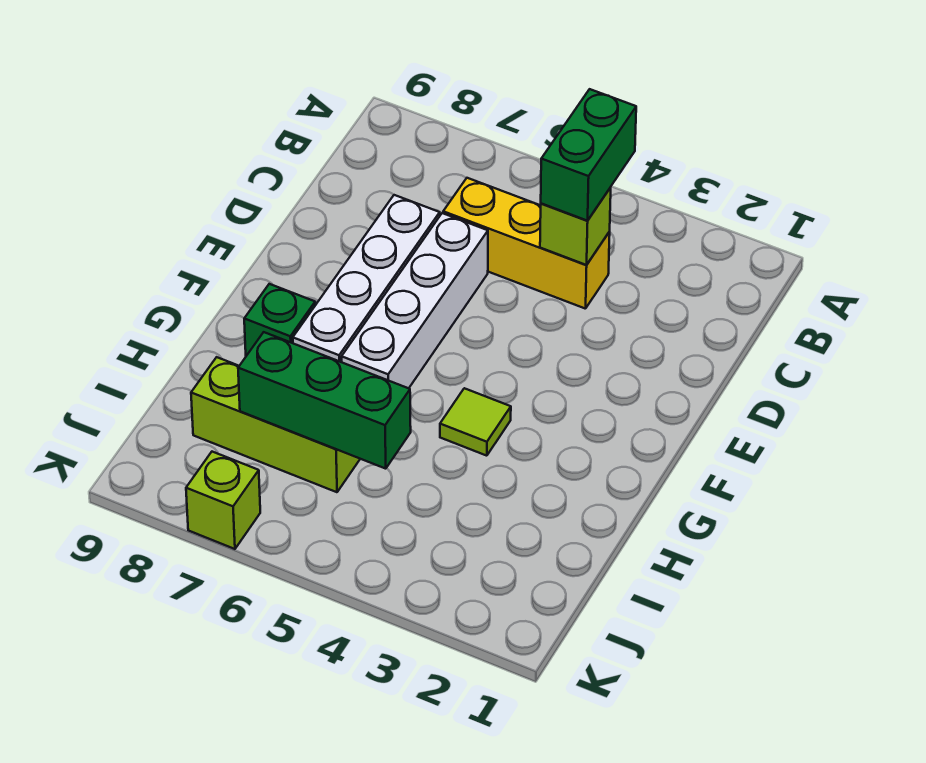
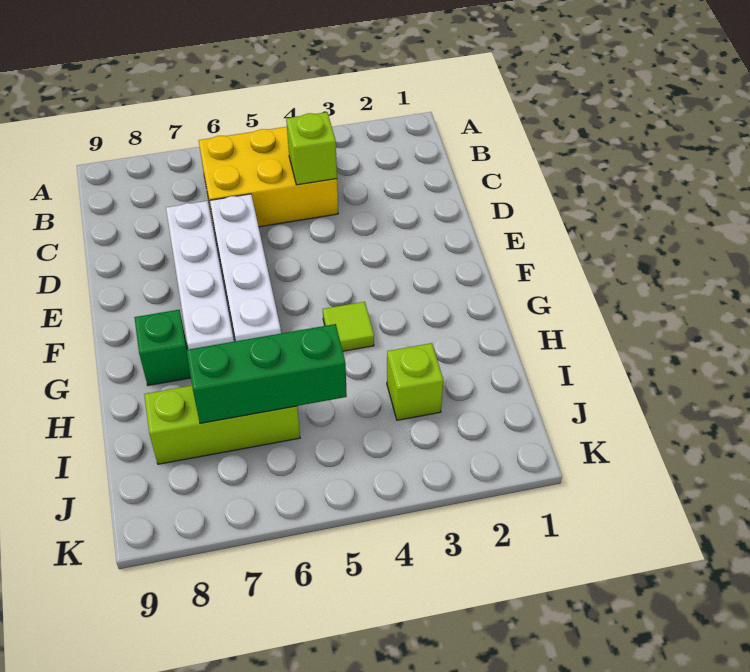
green 1x2 brick [541,89,636,221] -> none
yellow 1x3 brick [443,178,610,309] -> yellow 2x3 brick [199,127,338,227]
lime 1x1 brick [186,452,260,549] -> lime 1x1 brick moved to [387,343,443,420]

